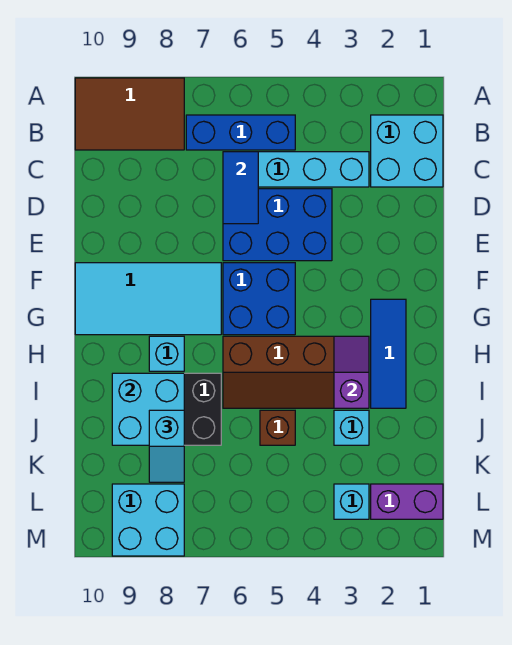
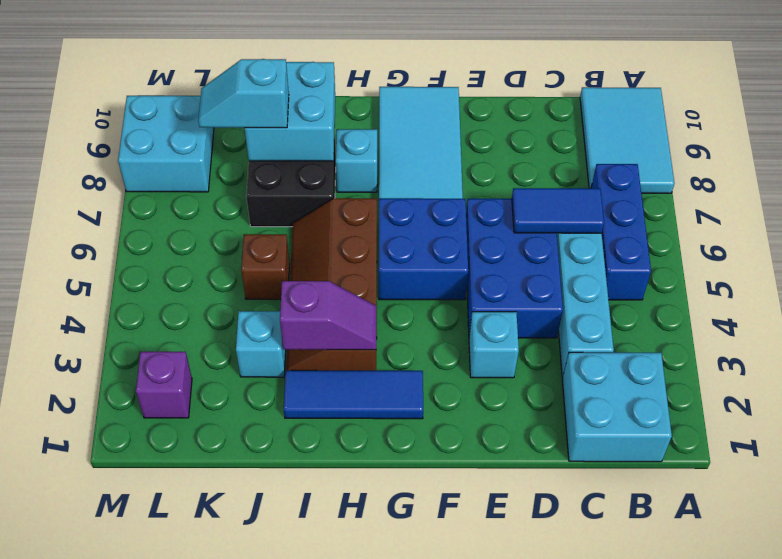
brown 2x3 tile [75,78,184,150] -> cyan 2x3 tile [580,87,674,193]
purple 1x2 brick [371,484,443,519] -> purple 1x1 brick [136,352,192,418]
cyan 1x1 brick [334,484,369,519] -> cyan 1x1 brick moved to [469,312,519,378]

